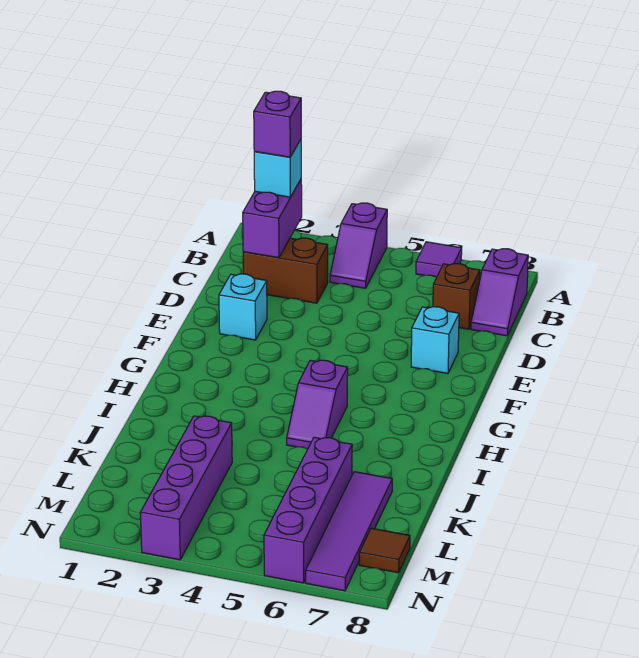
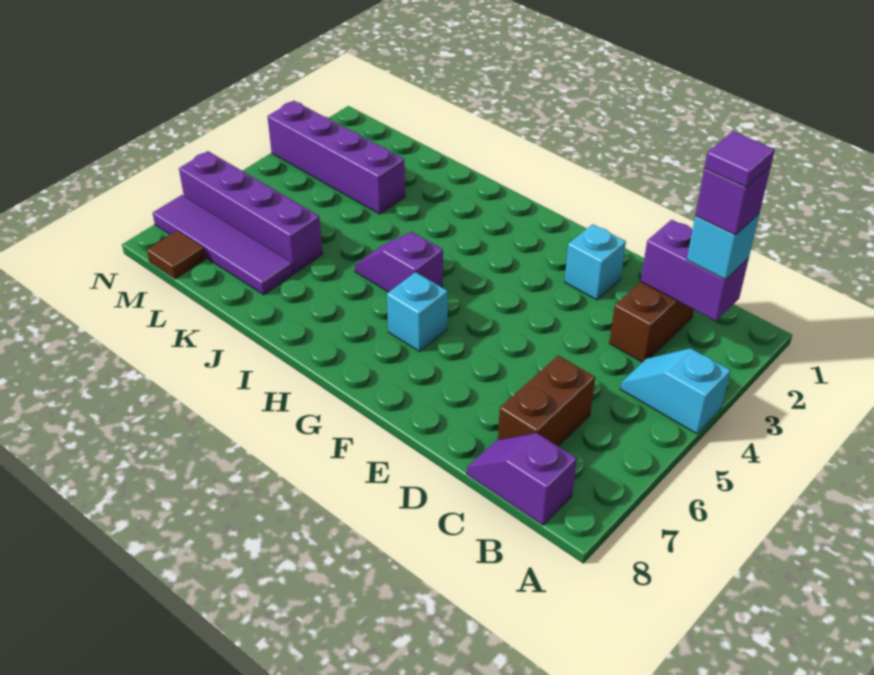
purple 1x2 slope [330,203,387,288] -> cyan 1x2 slope [620,348,731,434]
purple 1x1 tile [416,242,462,277] -> purple 1x1 tile moved to [704,131,775,187]
brown 1x1 brick [433,264,480,329] -> brown 1x2 brick [498,355,595,446]
cyan 1x1 brick [411,307,459,373] -> cyan 1x1 brick moved to [387,272,448,351]

